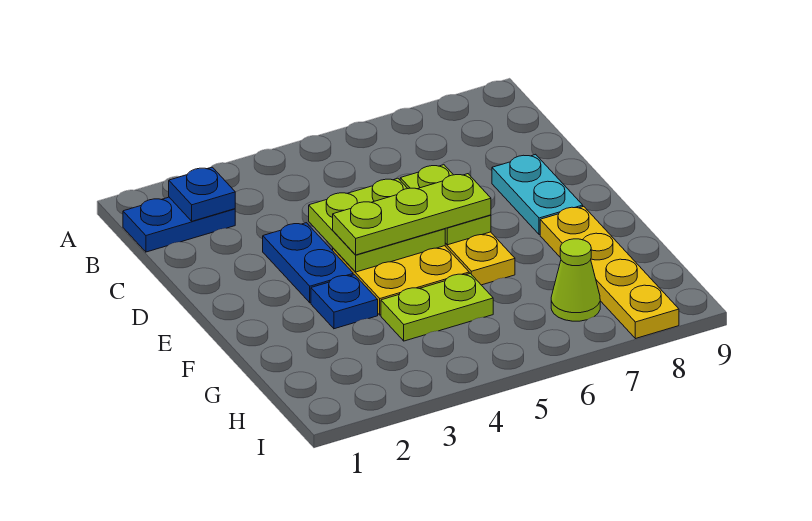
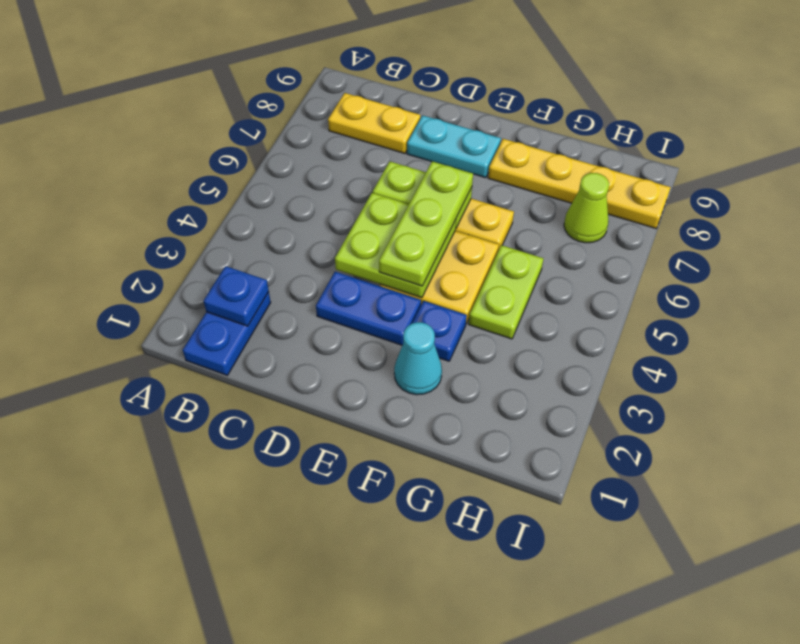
none -> yellow 1x2 plate [328,93,420,153]
none -> cyan 1x1 cone [394,322,442,395]

